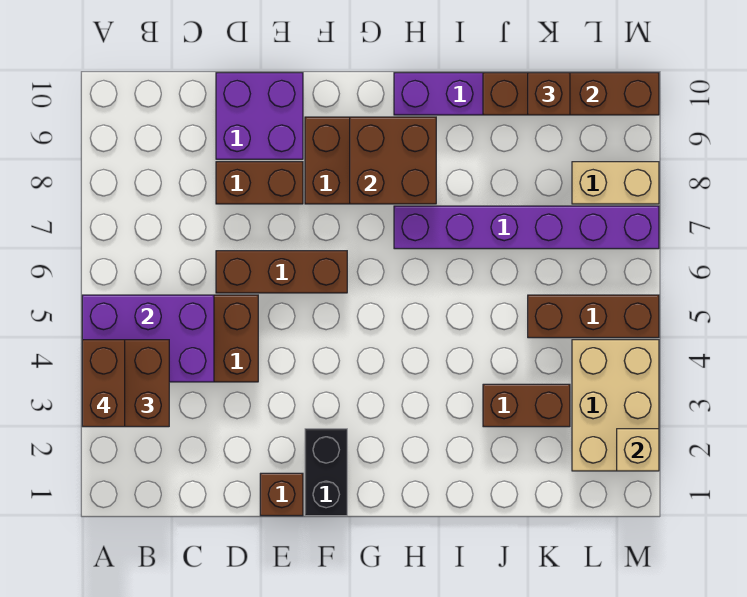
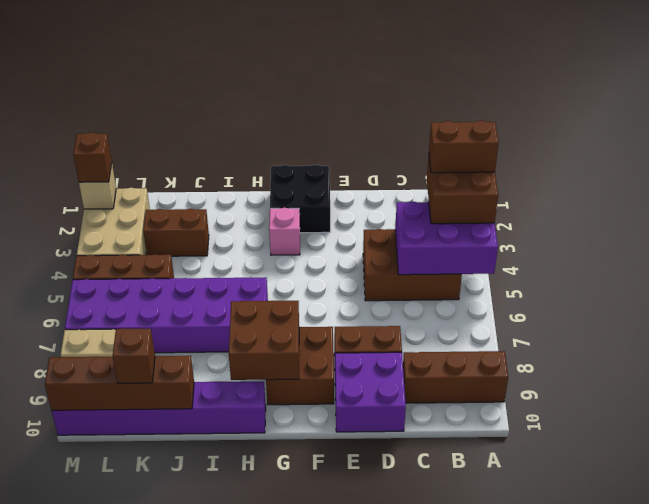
brown 1x2 brick [82,340,125,427] -> brown 1x2 brick turned to [429,121,499,173]
brown 1x3 brick [216,251,347,293] -> brown 1x3 brick moved to [403,351,508,403]
brown 1x1 brick [260,473,303,516] -> brown 1x1 brick moved to [73,132,112,182]
black 1x2 brick [305,429,347,516] -> black 2x2 brick [270,165,330,233]
none -> pink 1x1 brick [269,208,300,255]
purple 1x6 brick [394,206,659,249] -> purple 2x6 brick [65,277,268,353]

